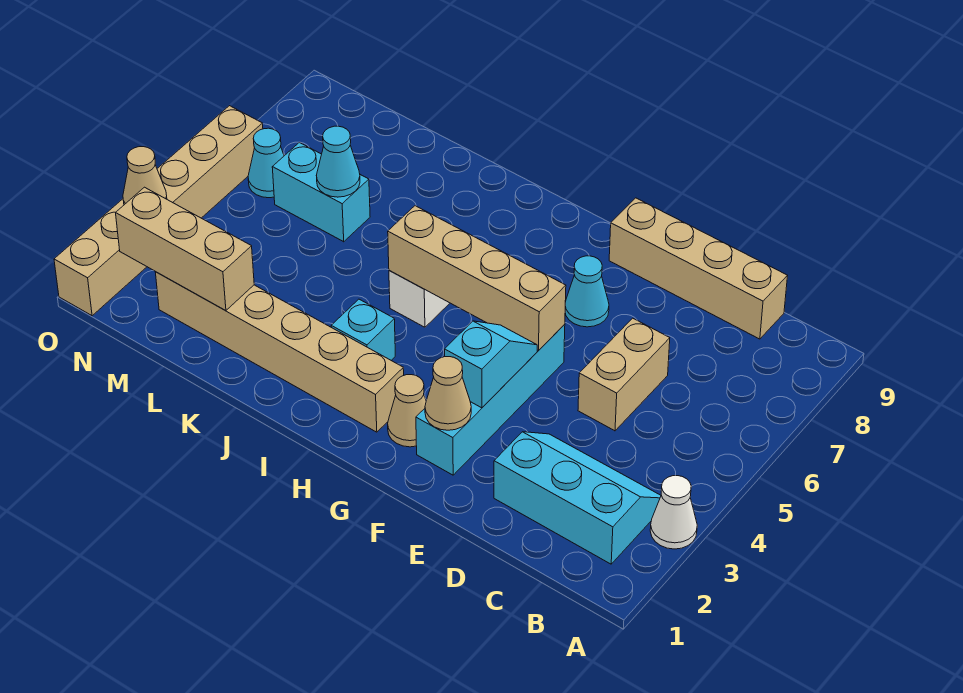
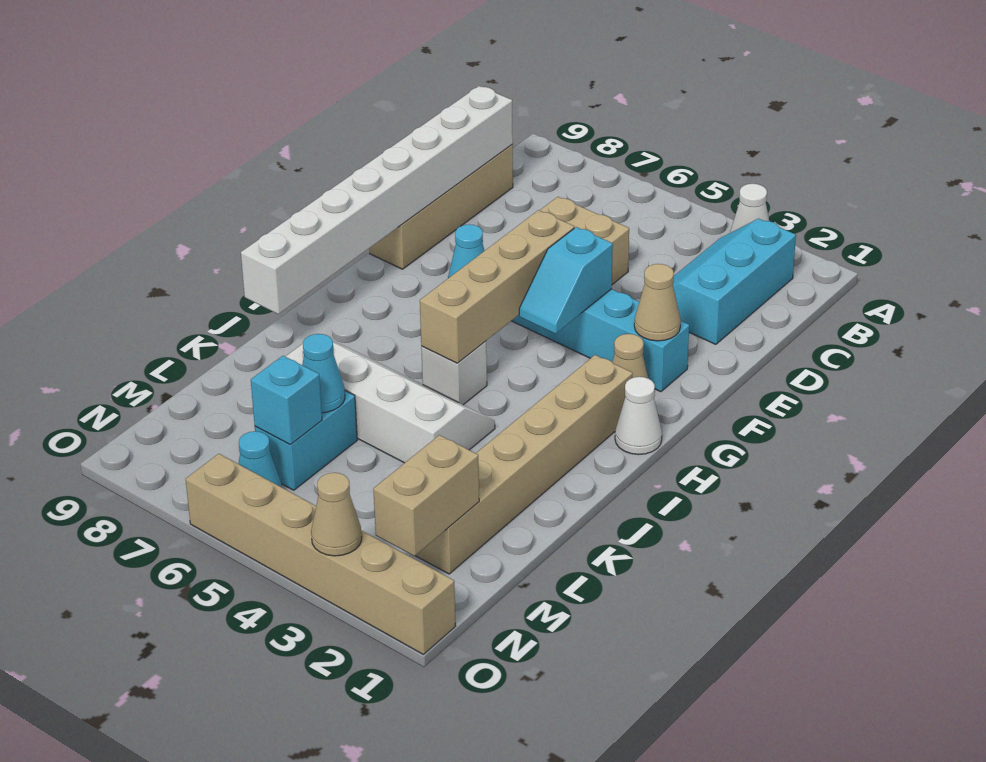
none -> white 1x8 brick [241,86,513,314]
cyan 1x2 slope [445,321,537,408] -> cyan 1x2 slope turned to [519,227,613,334]
none -> white 1x1 cone [615,377,662,455]
cyan 1x1 brick [331,299,395,360] -> cyan 1x1 brick moved to [251,356,322,444]
none -> white 2x4 slope [285,342,495,463]
tan 1x3 brick [116,187,254,310] -> tan 1x2 brick [373,435,479,556]

